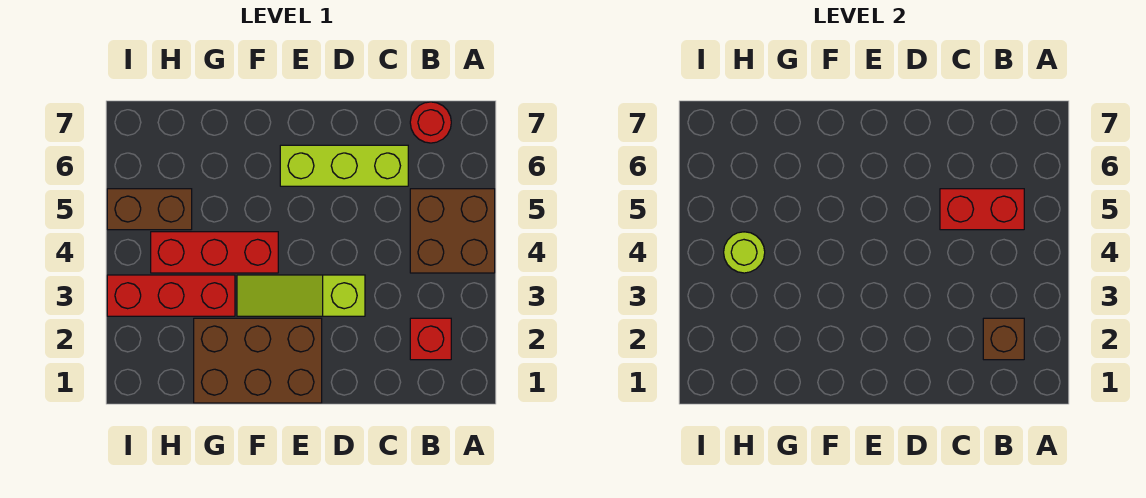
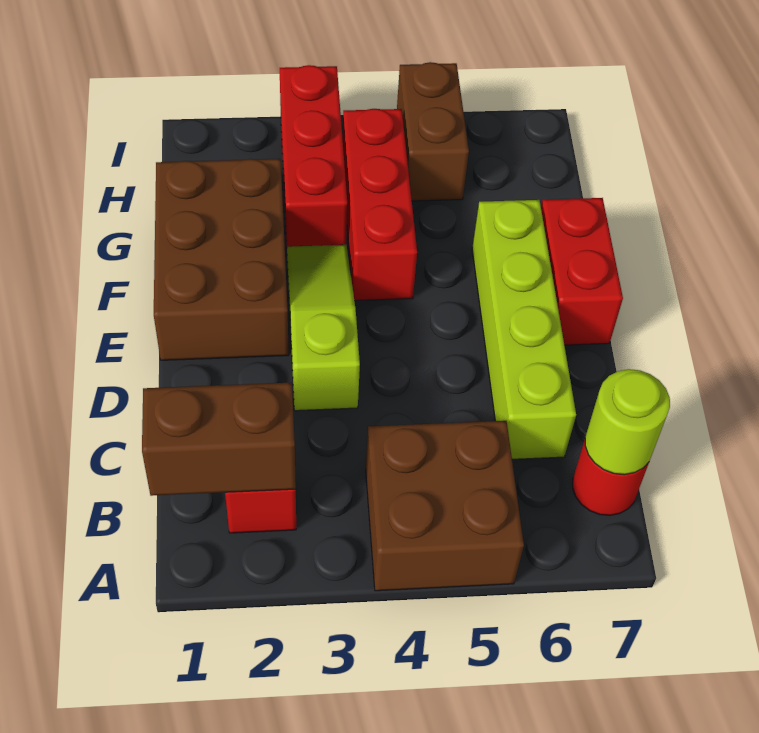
brown 1x1 brick [983,318,1024,360] -> brown 1x2 brick [142,383,296,496]
red 1x2 brick [940,189,1024,230] -> red 1x2 brick moved to [541,198,623,345]
lime 1x3 brick [280,145,408,186] -> lime 1x4 brick [472,200,576,459]
lime 1x1 round brick [724,232,765,273] -> lime 1x1 round brick moved to [585,369,670,475]

